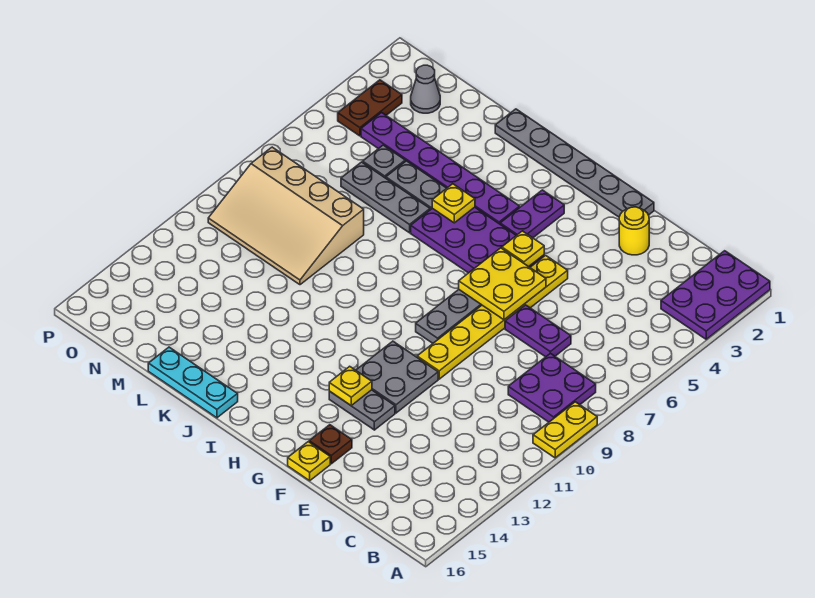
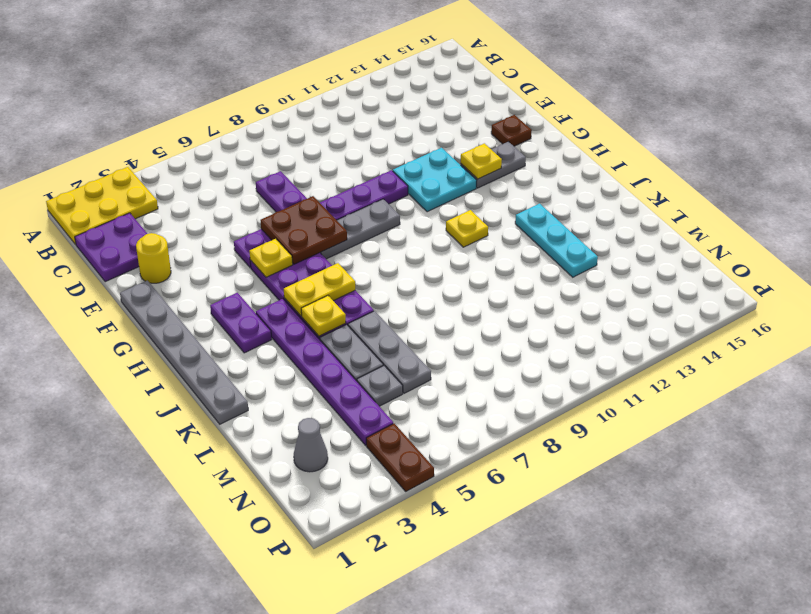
purple 2x3 plate [661,251,770,339] -> yellow 2x3 plate [46,167,158,245]
yellow 1x2 plate [533,402,597,458] -> yellow 1x2 plate moved to [284,263,355,316]
purple 2x2 plate [508,353,596,422] -> purple 2x2 plate moved to [75,213,147,282]
yellow 1x6 plate [417,255,568,379] -> purple 1x6 plate [234,170,408,268]
yellow 2x2 plate [459,248,546,320] -> brown 2x2 plate [260,196,347,264]
grey 2x2 plate [356,341,438,413] -> cyan 2x2 plate [393,148,477,212]
grey 1x2 plate [329,390,395,430] -> grey 1x2 plate turned to [461,142,526,188]
yellow 1x1 plate [288,442,330,481] -> yellow 1x1 plate moved to [446,210,488,247]
purple 1x2 plate [500,190,564,238] -> purple 1x2 plate turned to [210,293,272,353]
cyan 1x3 plate [148,347,238,418] -> cyan 1x3 plate moved to [515,204,598,277]
tan 3x4 slope [208,147,364,285] -> none
brown 1x2 plate [338,80,402,136] -> brown 1x2 plate turned to [366,423,434,491]

